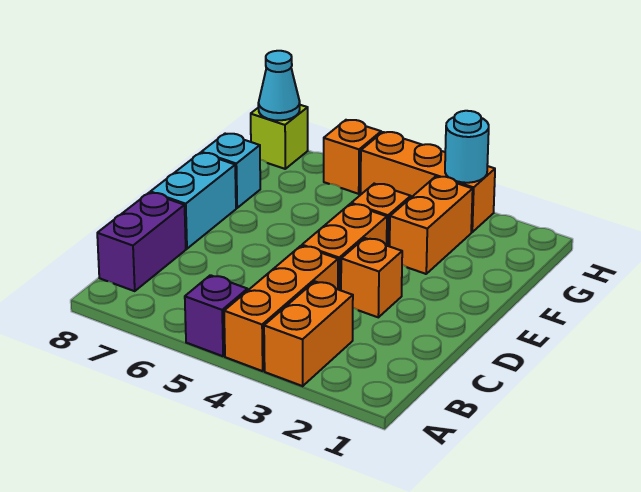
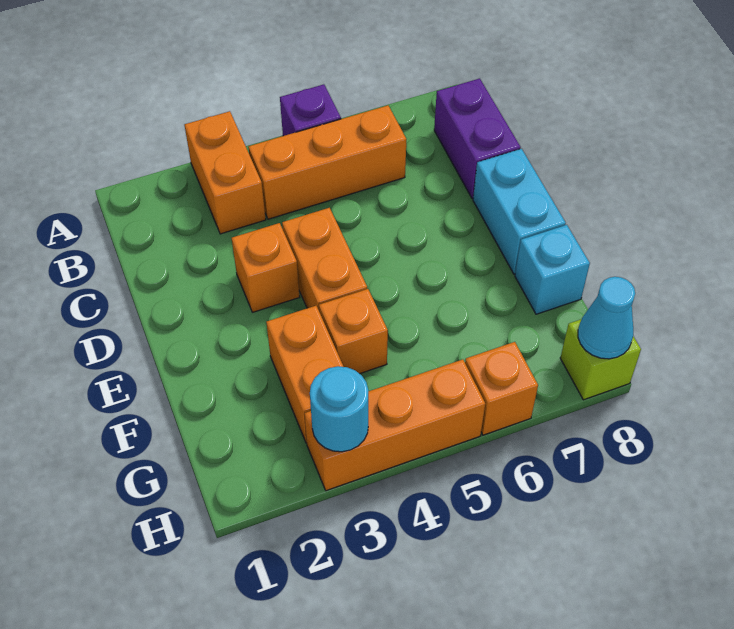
orange 1x3 brick [224,246,338,371] -> orange 1x3 brick turned to [248,105,406,219]

